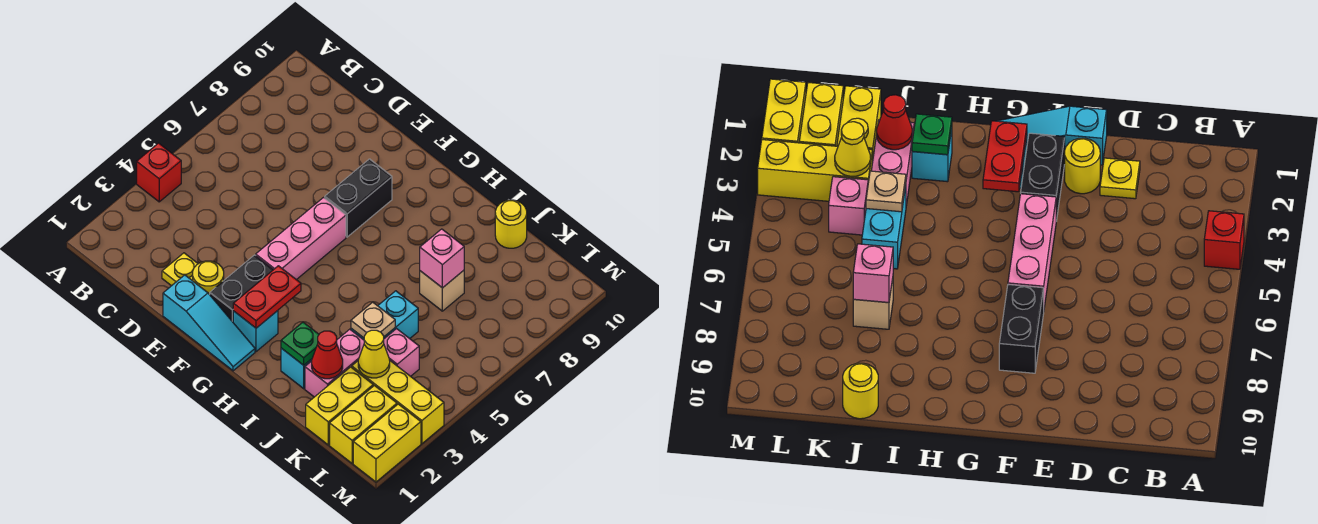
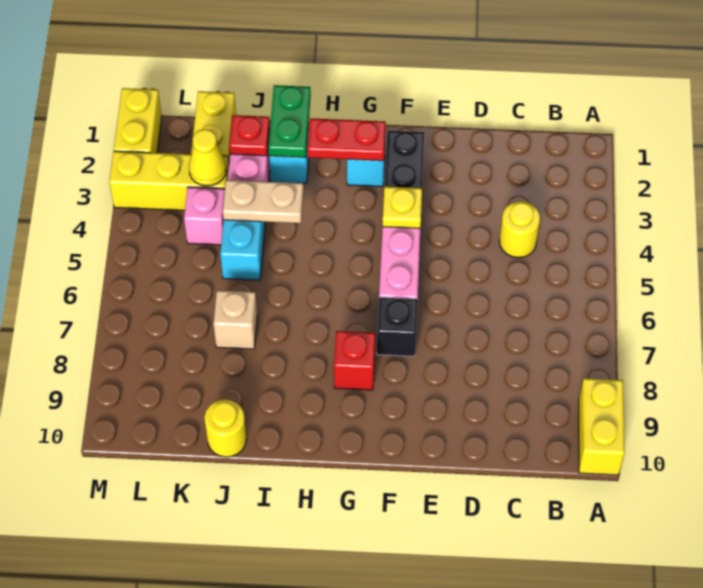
red 1x1 brick [137,143,181,202] -> red 1x1 brick moved to [334,331,375,390]
yellow 1x1 plate [162,253,198,286] -> yellow 1x1 plate moved to [383,187,422,228]
cyan 1x3 slope [163,275,255,371] -> none
yellow 1x1 round brick [193,261,224,295] -> yellow 1x1 round brick moved to [499,201,540,258]
black 1x2 brick [325,159,392,237] -> black 1x1 brick [377,297,418,356]
red 1x2 plate [233,266,301,328] -> red 1x2 plate turned to [308,118,386,161]
green 1x1 plate [281,322,319,365] -> green 1x2 plate [268,85,311,157]
red 1x1 cone [312,331,343,379] -> red 1x1 plate [229,115,270,156]
tan 1x1 plate [351,302,395,338] -> tan 1x2 plate [223,180,303,223]
pink 1x1 brick [420,229,464,288] -> none
yellow 1x2 brick [330,386,397,463] -> yellow 1x2 brick moved to [579,378,625,475]

